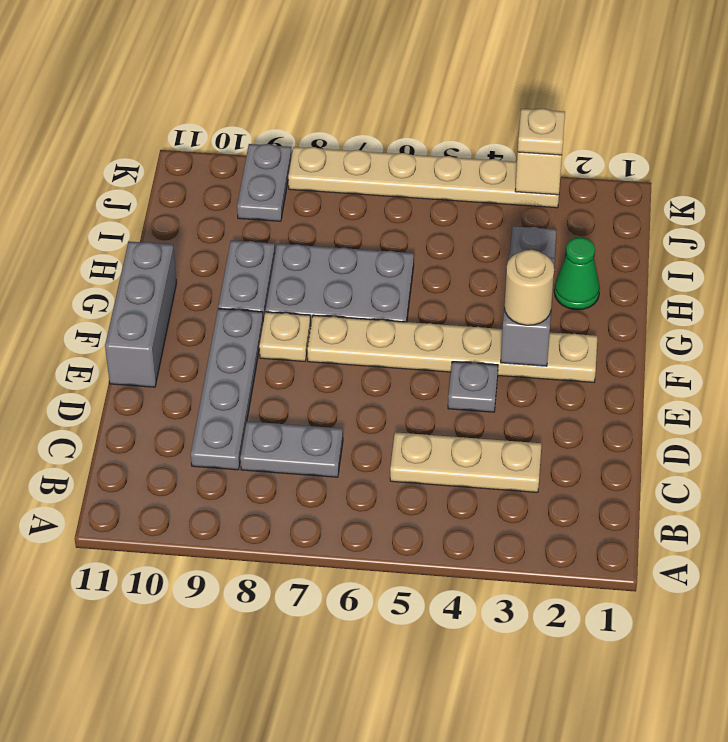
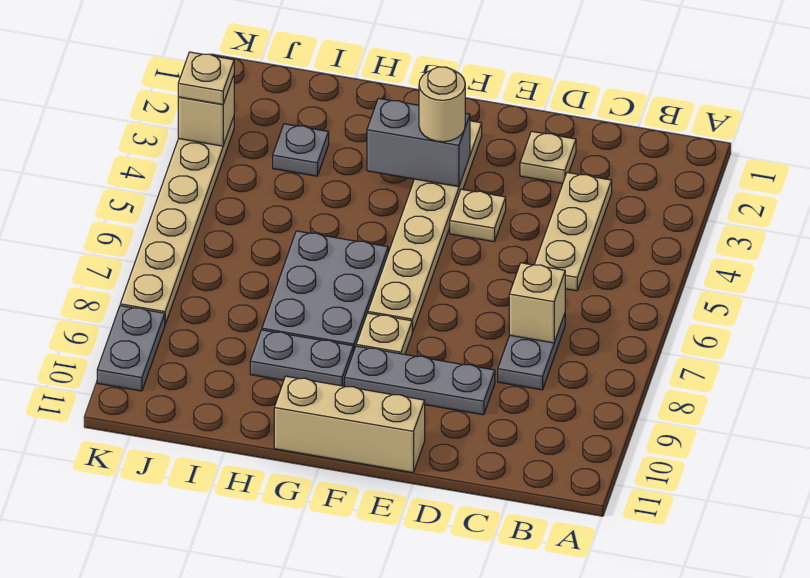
none -> tan 1x1 brick [509,263,565,343]
grey 1x4 plate [191,309,263,470] -> grey 1x3 plate [345,346,495,415]
none -> tan 1x1 plate [520,131,576,183]
grey 1x1 plate [448,362,498,412] -> tan 1x1 plate [450,189,506,242]
grey 1x3 brick [105,241,176,387] -> tan 1x3 brick [274,376,425,473]
green 1x1 cone [554,237,600,310] -> none
grey 1x2 plate [237,144,292,221] -> grey 1x2 plate turned to [97,306,165,391]

